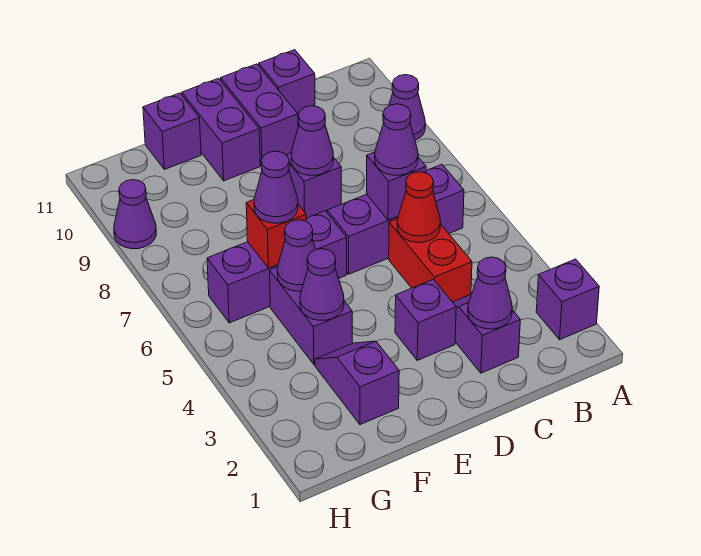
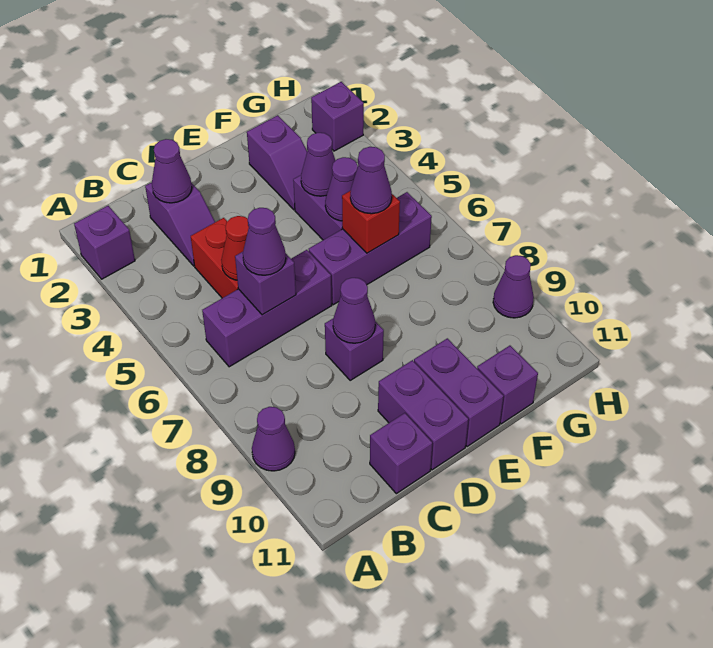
purple 1x1 brick [395,279,456,360] -> purple 1x1 brick moved to [311,82,364,151]

